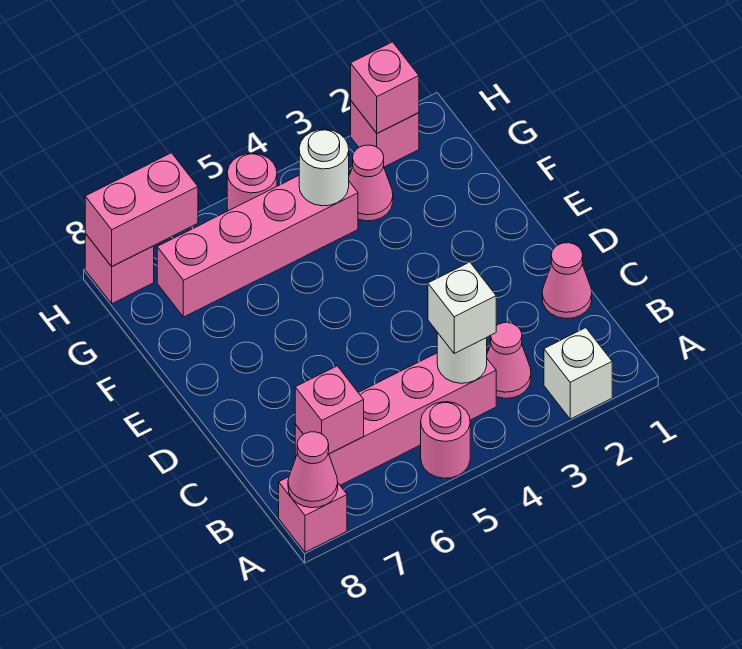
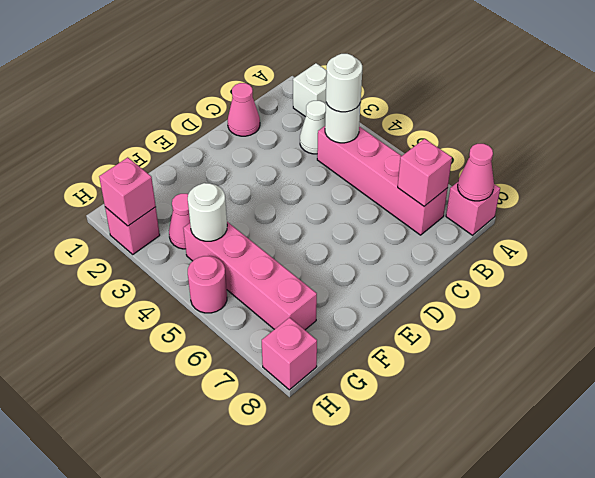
pink 1x1 round brick [421,402,470,478] -> none
pink 1x1 cone [487,323,531,398] -> white 1x1 cone [300,101,326,154]
white 1x1 brick [428,262,496,353] -> white 1x1 round brick [326,54,362,112]
pink 1x2 brick [85,153,198,266] -> none

